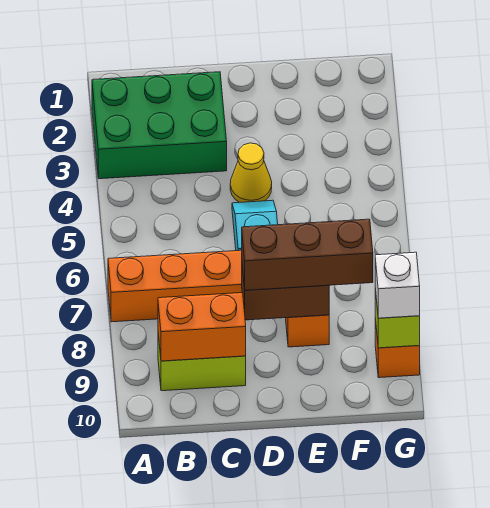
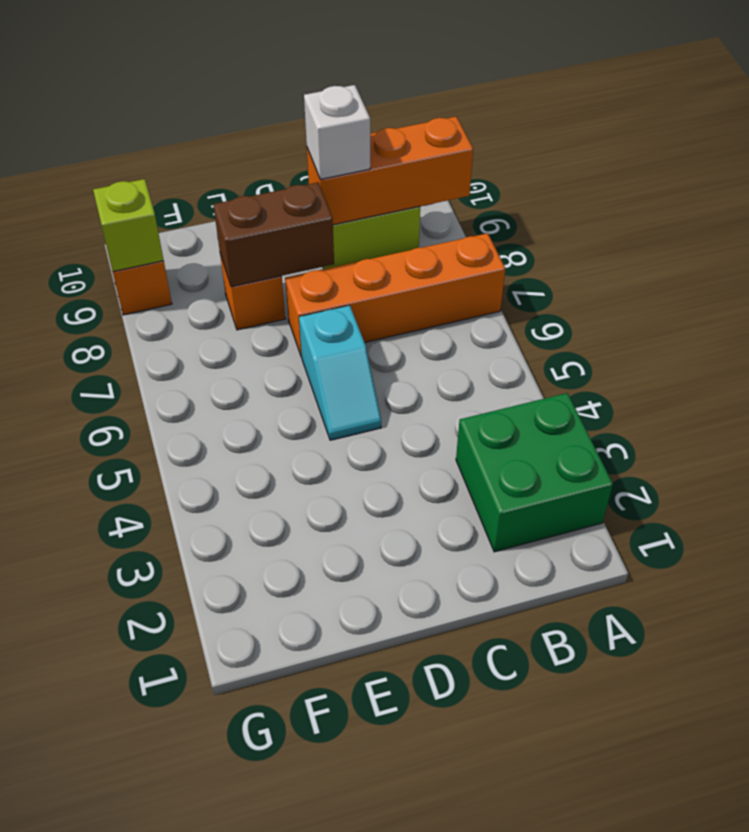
green 2x3 brick [92,72,227,179] -> green 2x2 brick [456,393,613,552]
orange 1x2 brick [158,293,246,361] -> orange 1x3 brick [307,116,473,225]
yellow 1x1 cone [230,143,272,202] -> none
brown 1x3 brick [242,219,373,290] -> none
white 1x1 brick [375,252,420,318] -> white 1x1 brick moved to [304,85,370,179]

